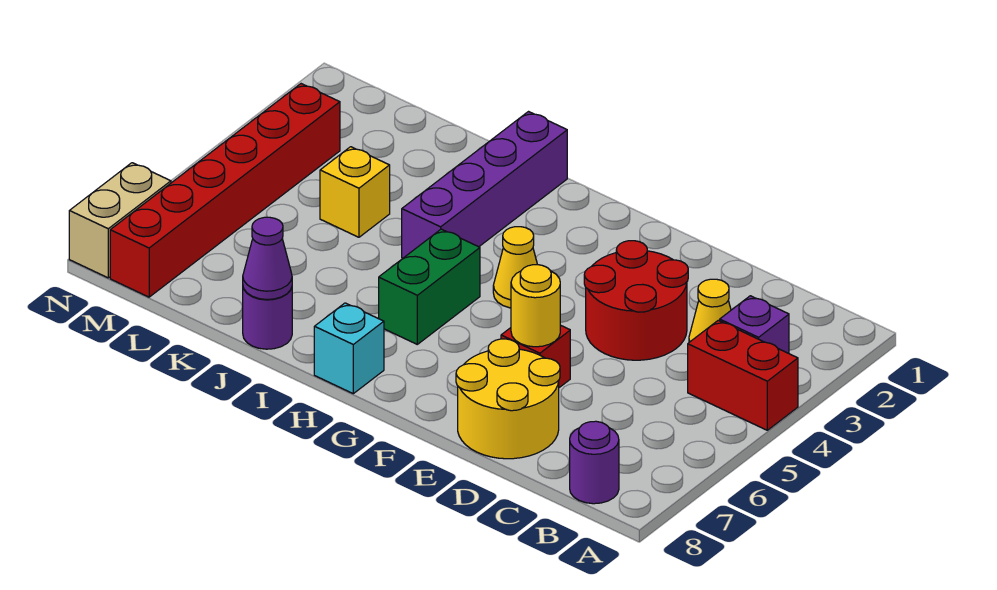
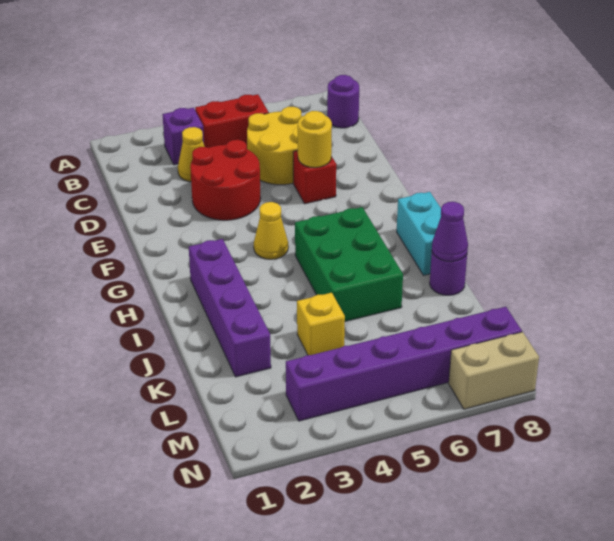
red 1x2 brick [688,320,798,430] -> red 1x2 brick turned to [195,94,269,148]
yellow 2x2 round brick [456,339,560,459] -> yellow 2x2 round brick moved to [247,107,302,185]
green 1x2 brick [379,229,480,344] -> green 2x3 brick [295,207,403,321]
cyan 1x1 brick [314,303,384,394] -> cyan 1x2 brick [397,192,441,275]
purple 1x4 brick [402,112,567,258] -> purple 1x4 brick turned to [189,239,271,377]
red 1x6 brick [110,84,340,297] -> purple 1x6 brick [286,307,522,421]

